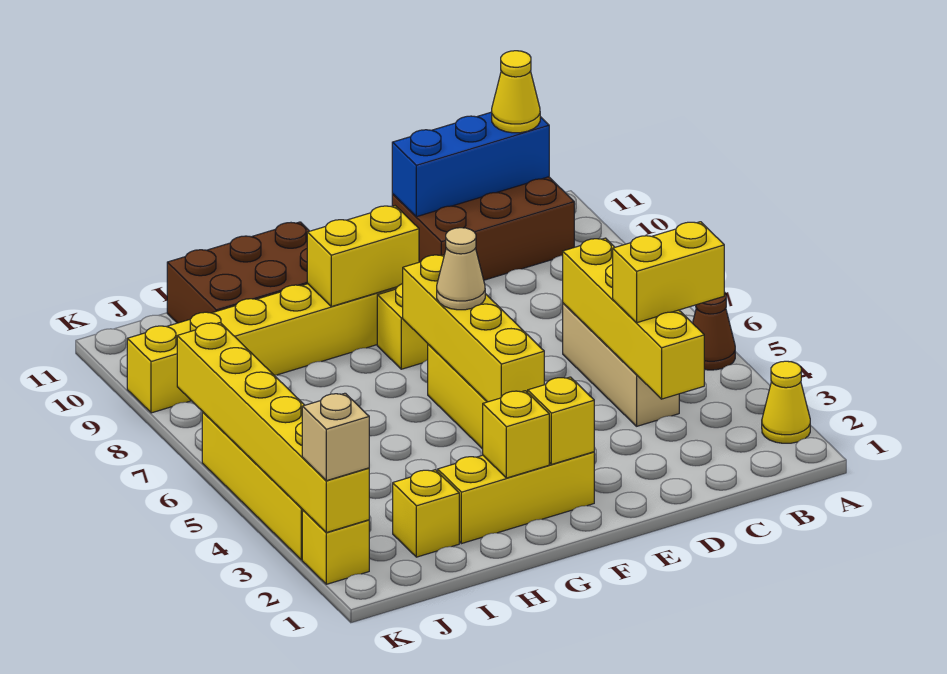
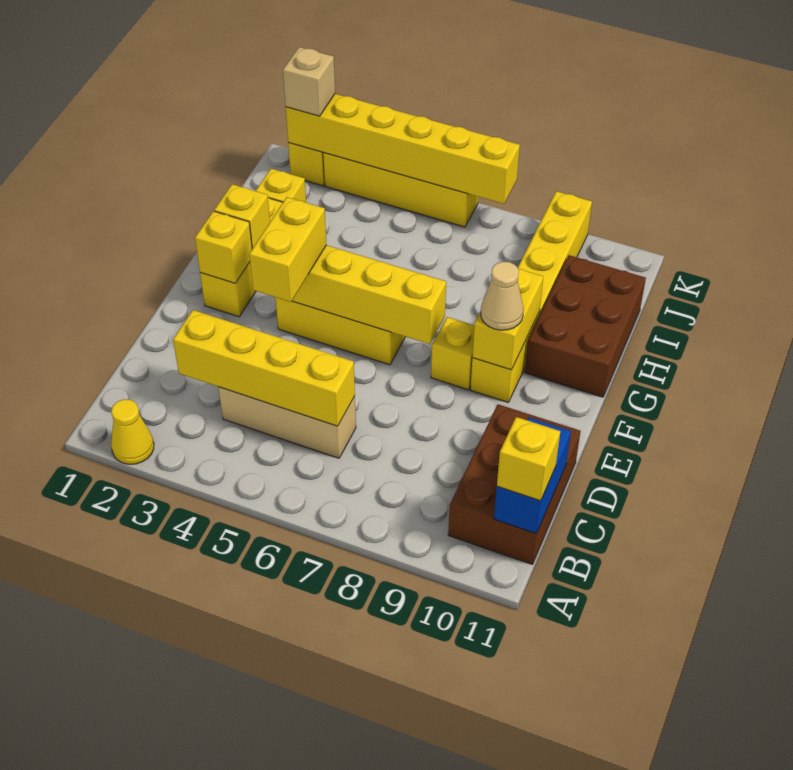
brown 1x1 cone [693,292,735,370] -> none
yellow 1x2 brick [613,222,724,323] -> yellow 1x2 brick moved to [249,197,326,302]
blue 1x3 brick [392,112,549,217] -> blue 1x2 brick [494,418,571,534]
yellow 1x1 cone [492,51,540,133] -> yellow 1x1 brick [497,417,560,501]
tan 1x1 cone [437,228,485,310] -> tan 1x1 cone moved to [481,262,524,330]

